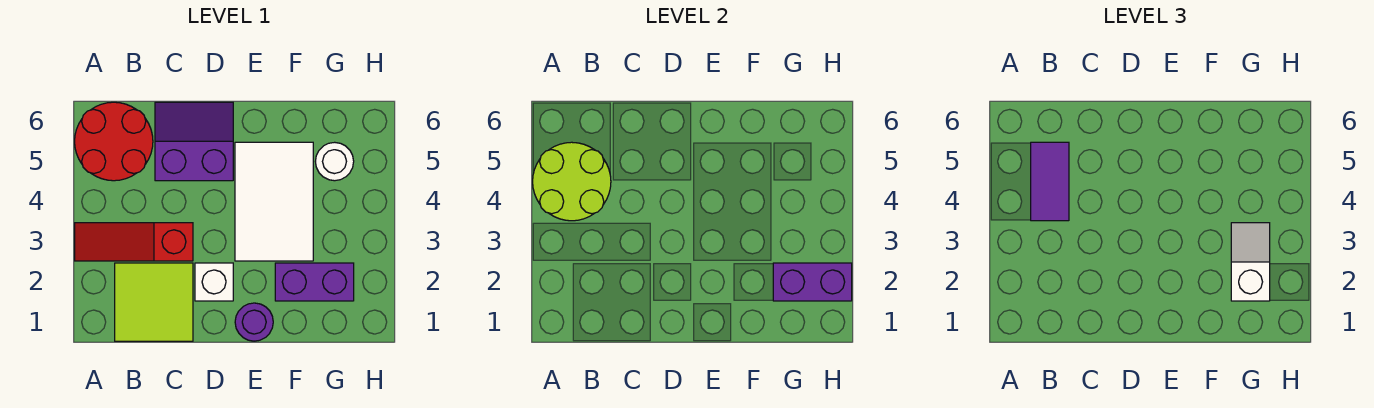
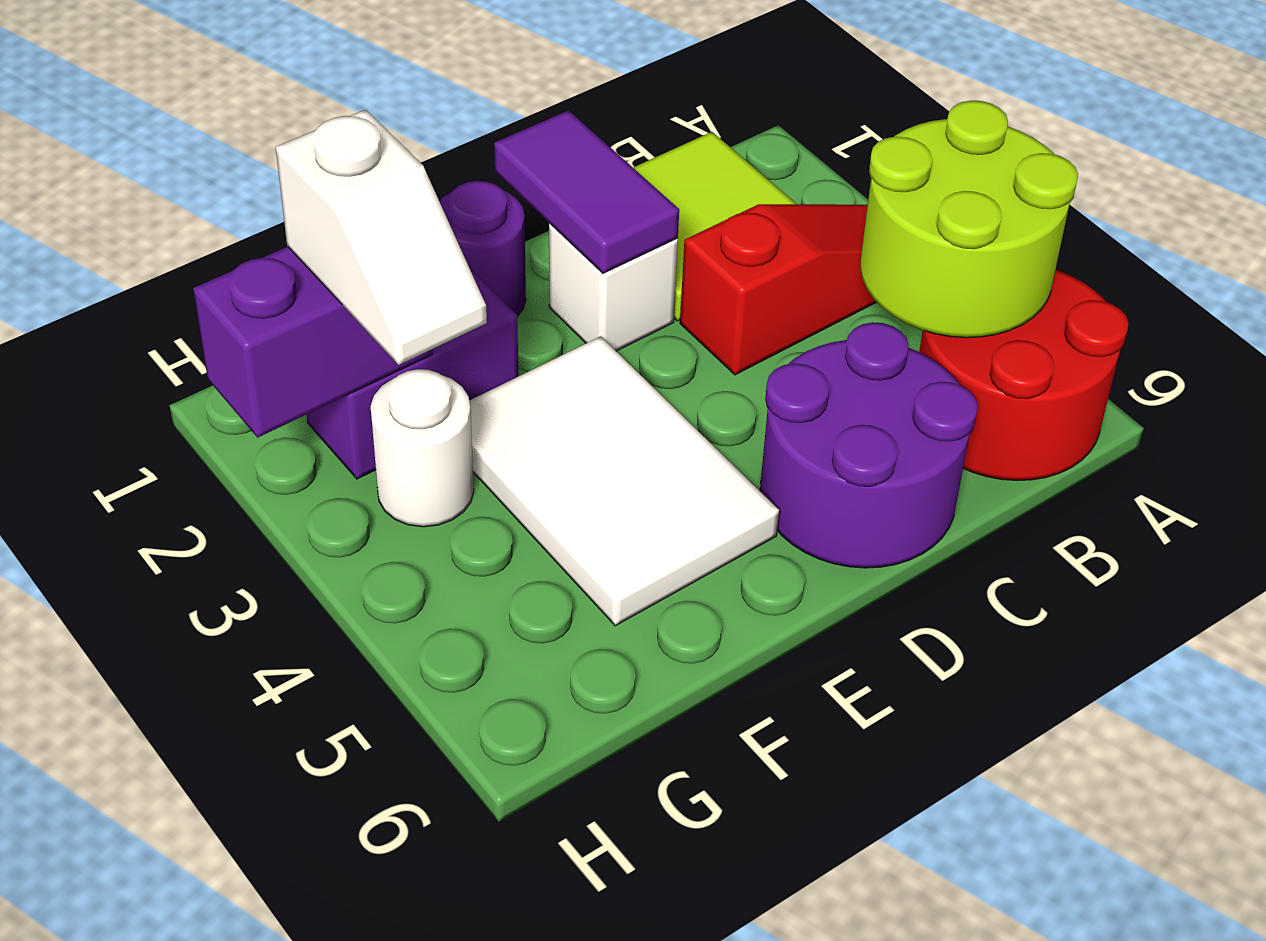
purple 1x2 tile [1031,142,1069,221] -> purple 1x2 tile moved to [494,110,679,273]
purple 2x2 slope [155,102,233,181] -> purple 2x2 round brick [760,322,978,568]
white 1x1 round brick [315,142,354,181] -> white 1x1 round brick moved to [371,369,474,527]

